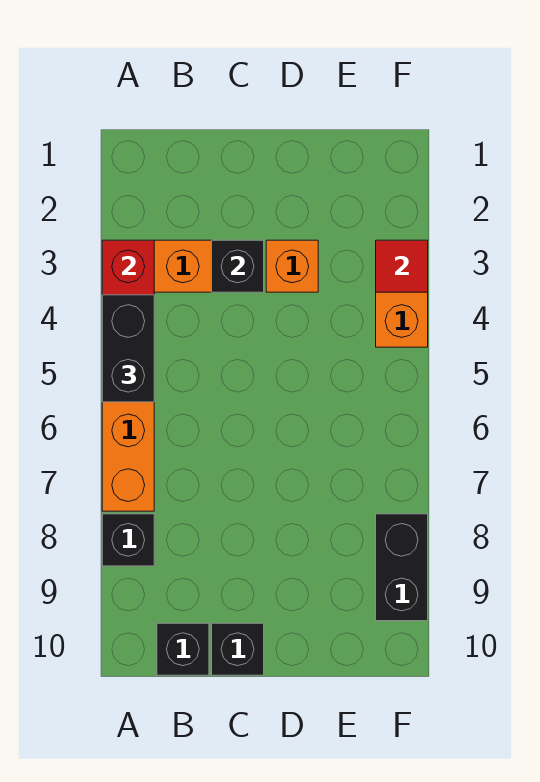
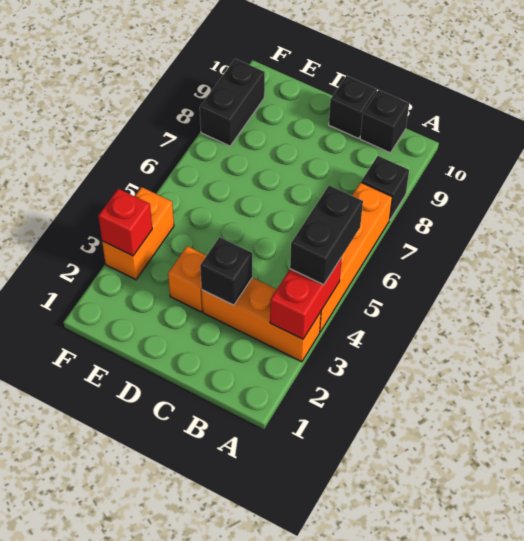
red 1x1 tile [376,240,428,292] -> red 1x1 brick [98,189,152,256]

